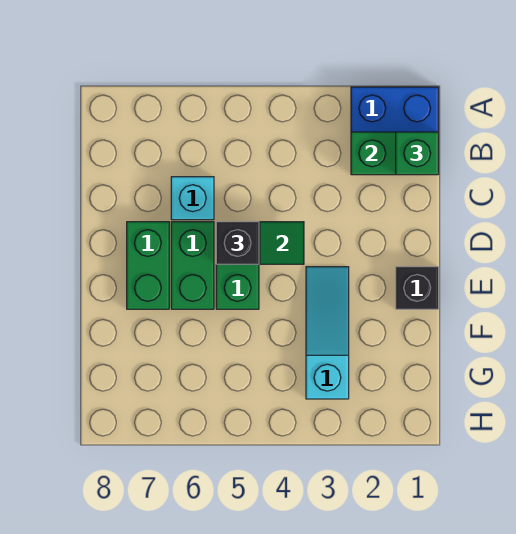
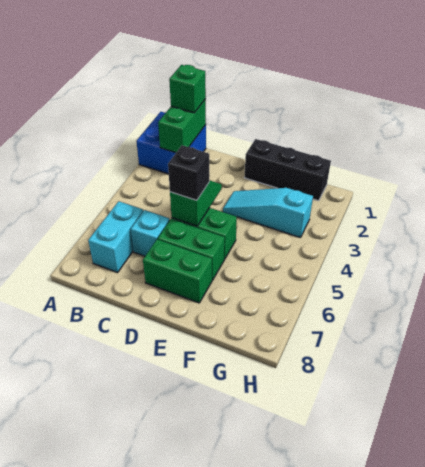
none -> cyan 1x2 brick [88,201,143,272]
black 1x1 brick [396,267,439,309] -> black 1x3 brick [244,139,331,201]

